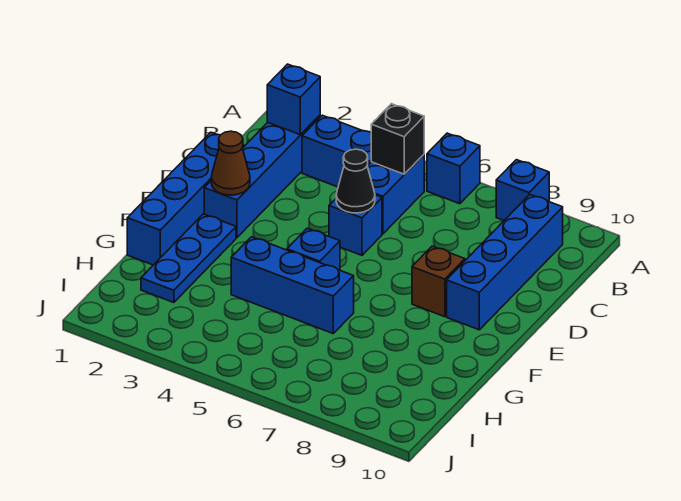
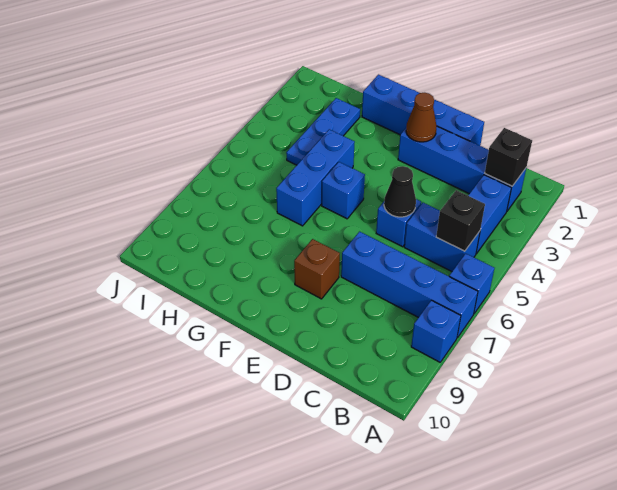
blue 1x1 brick [267,64,320,135] -> black 1x1 brick [485,128,532,186]
blue 1x4 brick [447,195,563,330] -> blue 1x4 brick moved to [341,232,478,338]
blue 1x3 plate [141,214,236,303] -> blue 1x3 plate turned to [286,98,360,165]

